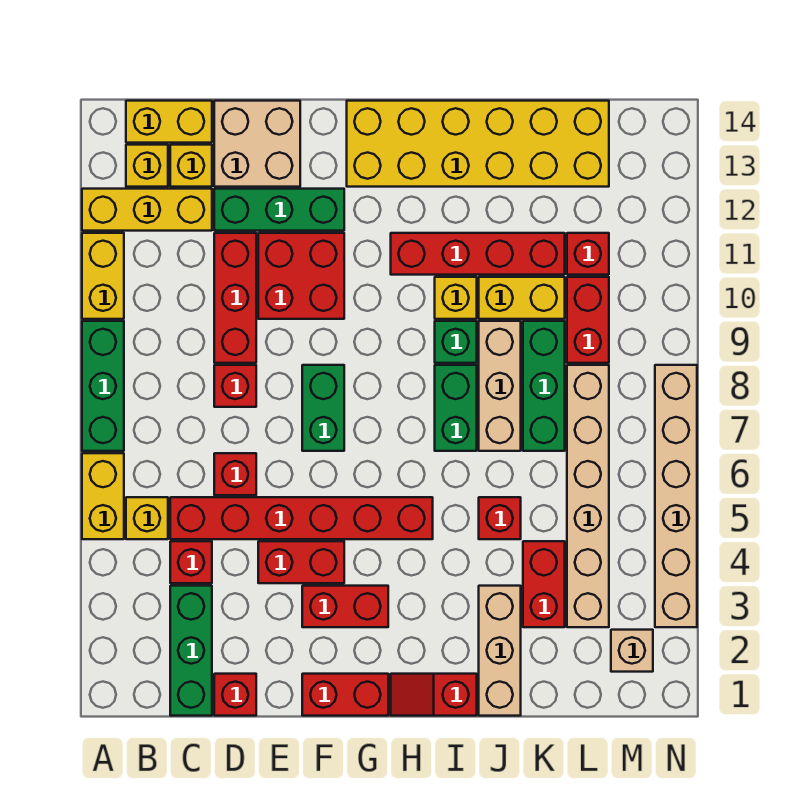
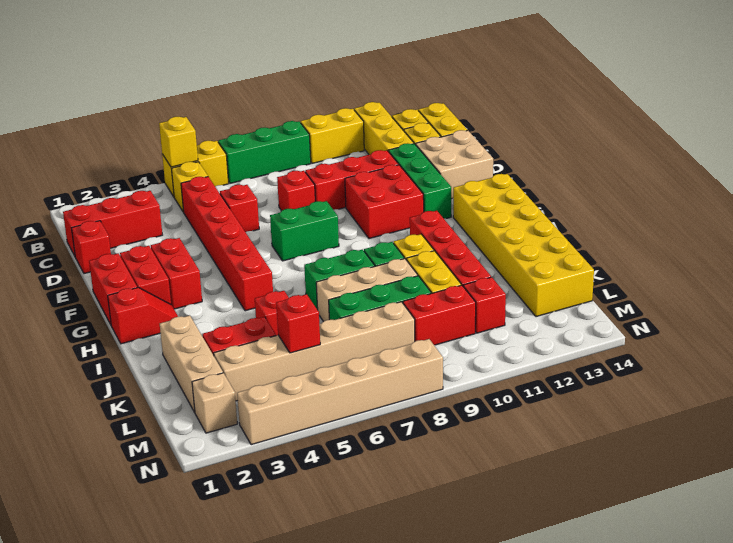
none -> yellow 1x1 brick [159,117,198,167]
green 1x3 brick [170,586,212,716] -> red 1x3 brick [63,191,162,256]
red 1x1 brick [170,541,212,583] -> red 1x1 brick moved to [276,294,320,353]
red 1x2 brick [258,541,344,583] -> red 1x2 brick moved to [120,246,171,304]
red 1x2 slope [391,674,477,716] -> red 1x2 slope turned to [108,287,178,344]
tan 1x3 brick [479,586,521,716] -> tan 1x3 brick turned to [160,315,223,412]

